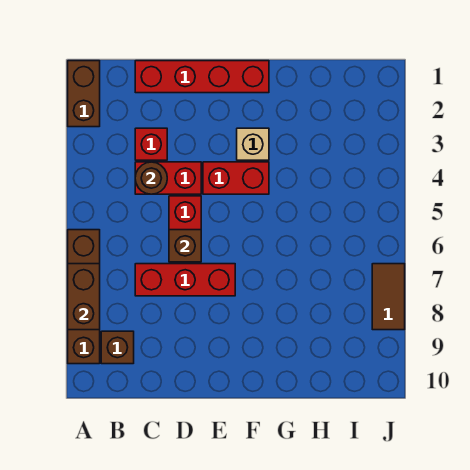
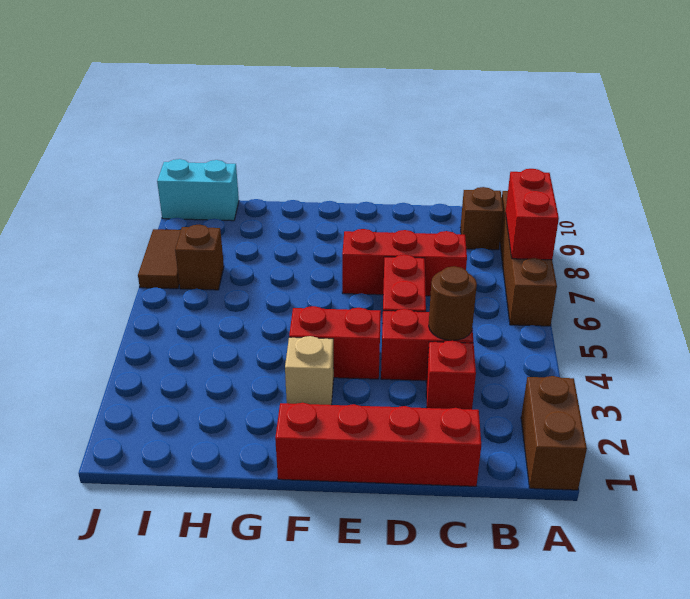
brown 1x2 brick [68,264,100,330] -> red 1x2 brick [506,169,559,260]
brown 1x1 brick [169,230,201,262] -> brown 1x1 brick moved to [175,225,224,290]
none -> cyan 1x2 brick [157,159,239,221]

